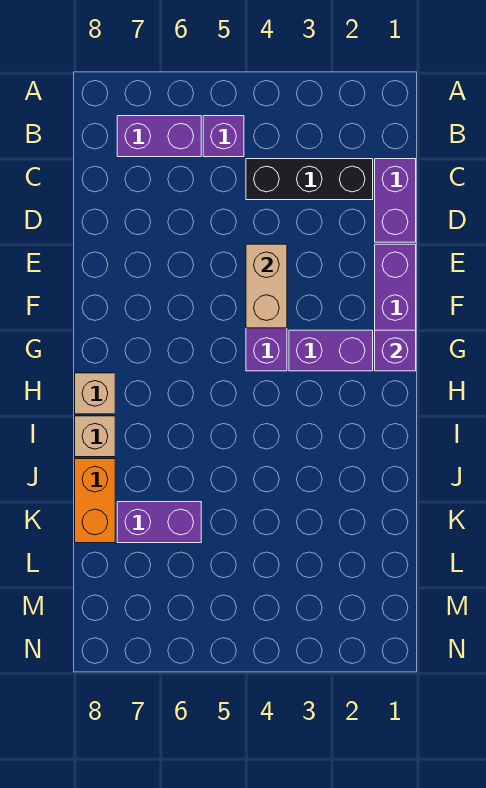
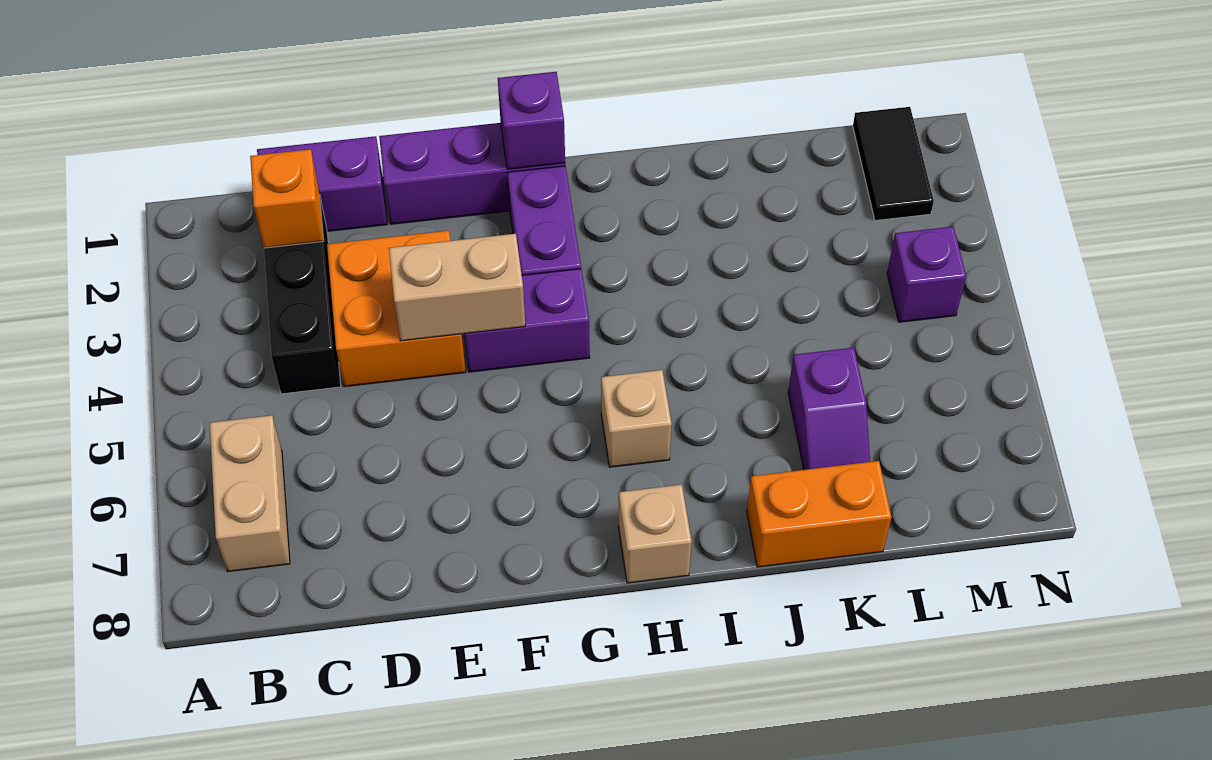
purple 1x1 brick [203,116,244,157] -> purple 1x1 brick moved to [887,227,966,322]
purple 1x2 brick [117,116,201,157] -> tan 1x2 brick [210,415,290,571]
none -> orange 1x1 brick [250,149,324,248]
none -> orange 2x2 brick [327,230,466,387]
tan 1x1 brick [75,416,115,457] -> tan 1x1 brick moved to [601,370,672,467]
purple 1x2 brick [117,502,201,543] -> purple 1x2 slope [788,348,870,470]
none -> black 1x2 tile [853,107,934,221]

